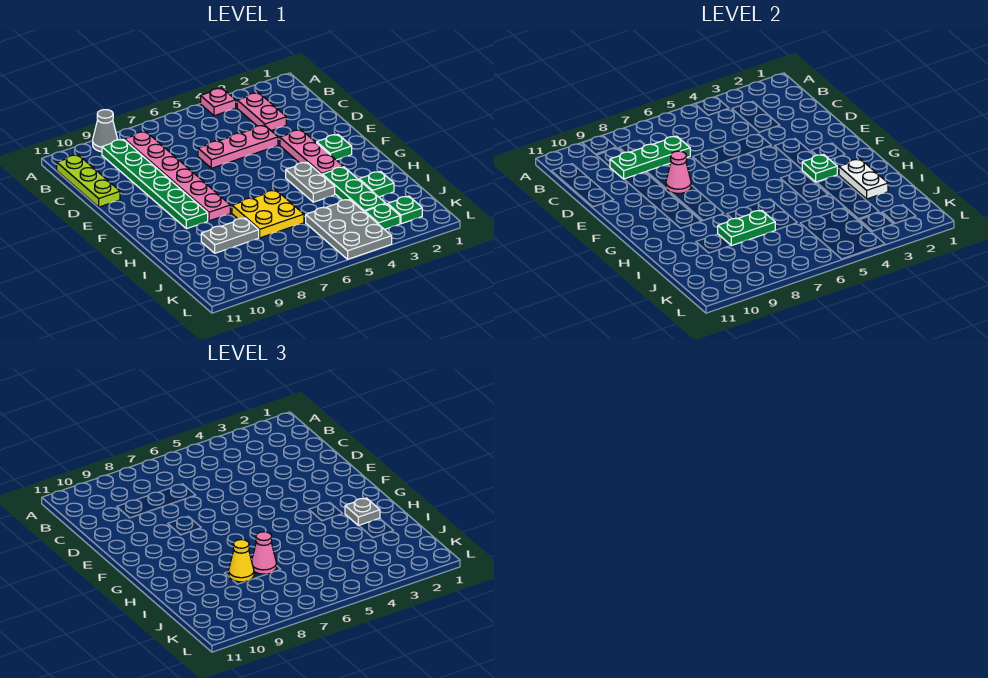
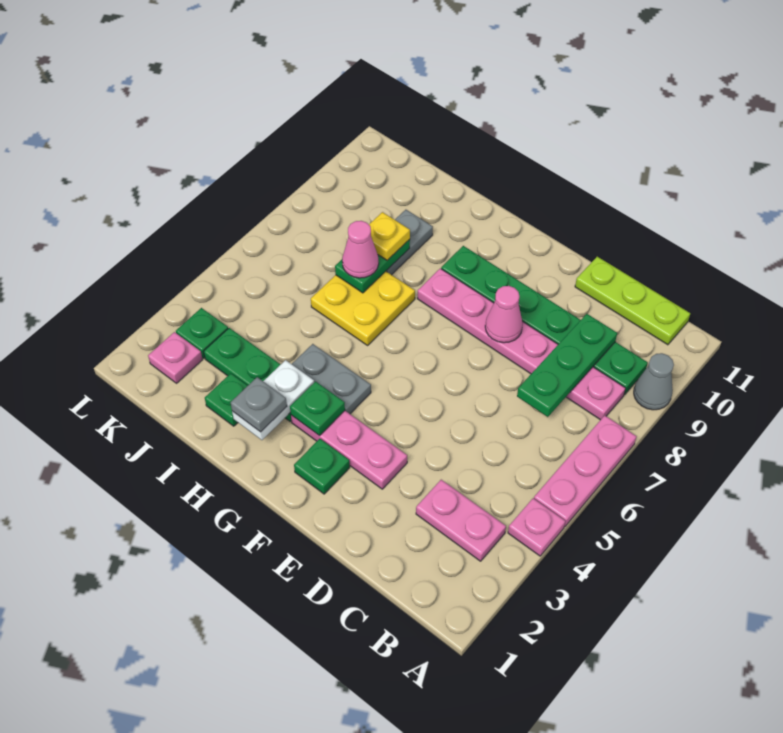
pink 1x3 plate [198,125,278,168] -> pink 1x3 plate moved to [534,415,637,527]
white 1x2 plate [839,159,888,199] -> white 1x2 plate turned to [232,360,314,440]
yellow 1x1 cone [229,540,254,582] -> yellow 1x1 plate [369,212,410,260]
grey 2x3 plate [306,199,392,259] -> none
green 1x1 plate [388,196,422,224] -> pink 1x1 plate [148,332,203,383]

